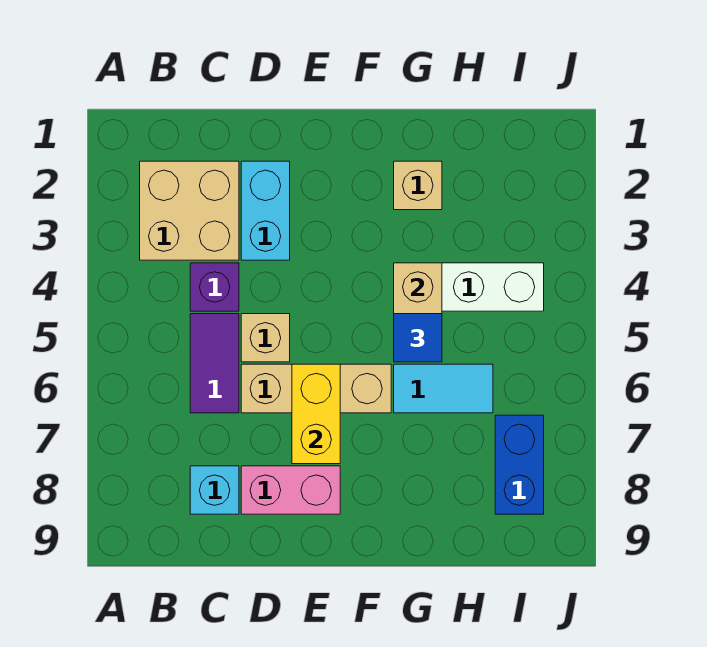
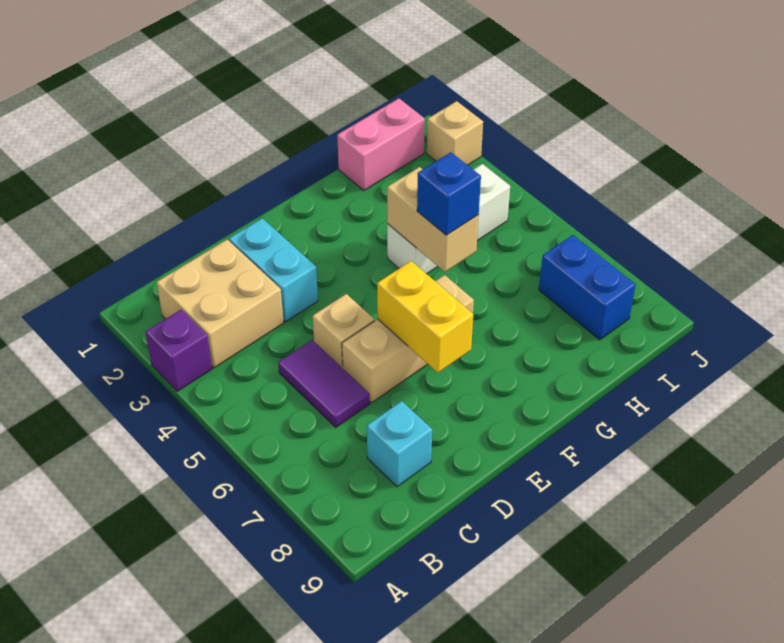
purple 1x1 brick [190,263,239,311] -> purple 1x1 brick moved to [145,310,212,391]
pink 1x2 brick [241,466,340,514] -> pink 1x2 brick moved to [337,98,425,190]
tan 1x1 brick [394,161,442,210] -> tan 1x1 brick moved to [427,101,483,165]
blue 1x1 tile [394,314,442,362] -> blue 1x1 brick [417,152,481,235]
cyan 1x2 tile [394,364,493,413] -> none

